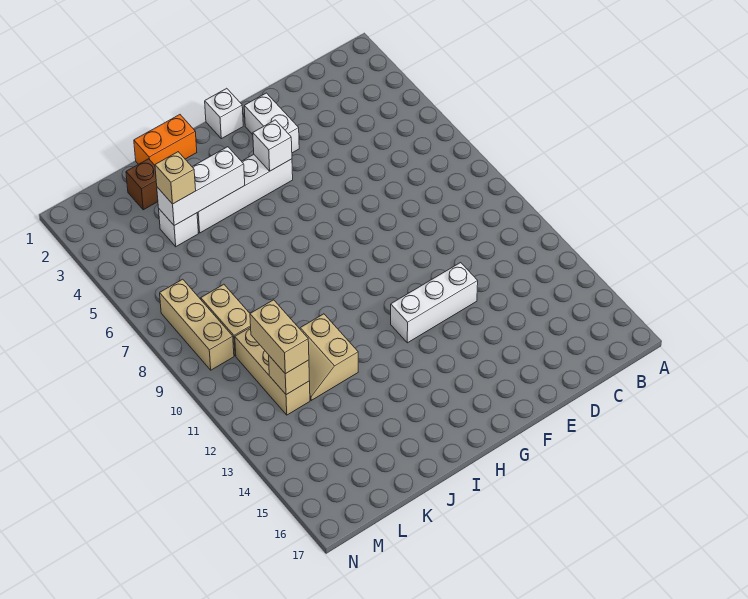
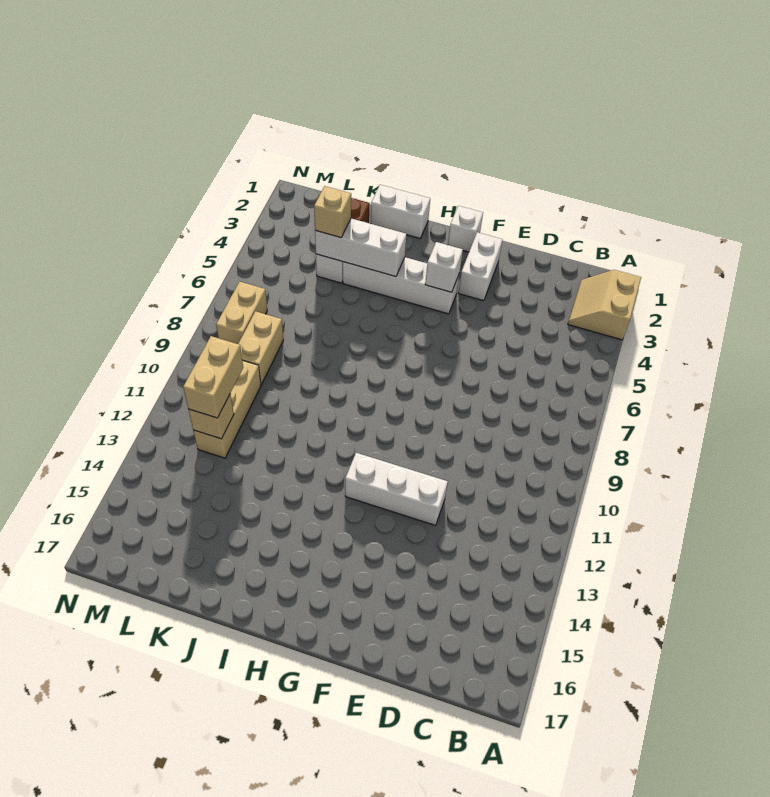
orange 1x2 brick [134,115,197,165] -> white 1x2 brick [371,185,430,238]
tan 2x2 slope [300,314,358,400] -> tan 2x2 slope moved to [568,270,641,340]
tan 1x3 brick [160,279,234,370] -> tan 1x2 brick [216,281,267,344]

